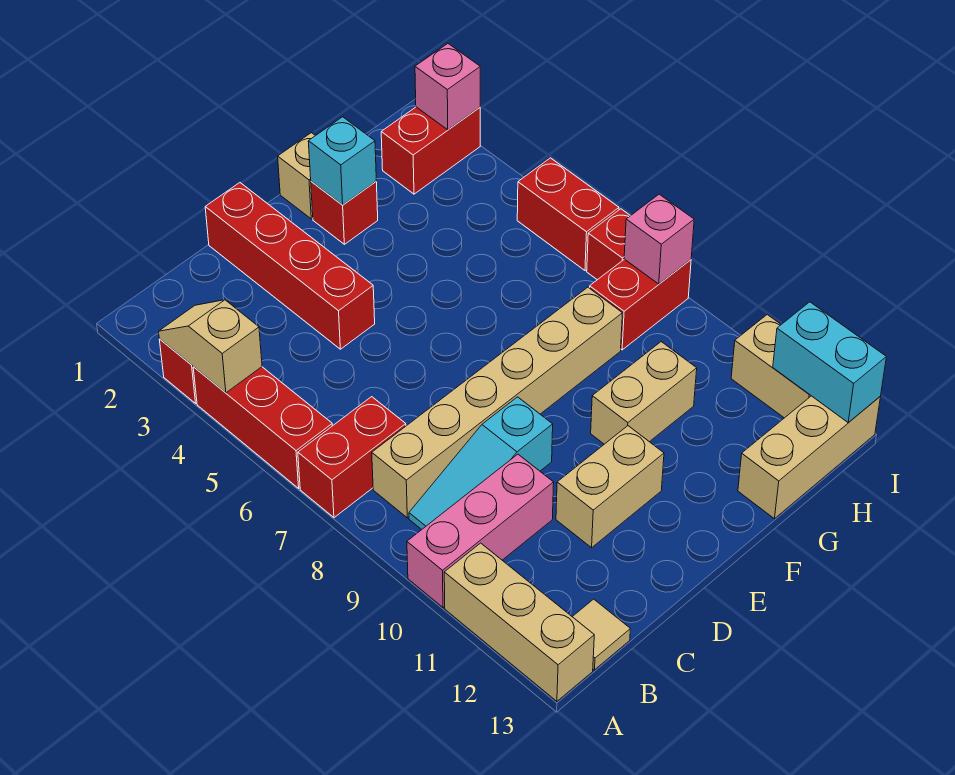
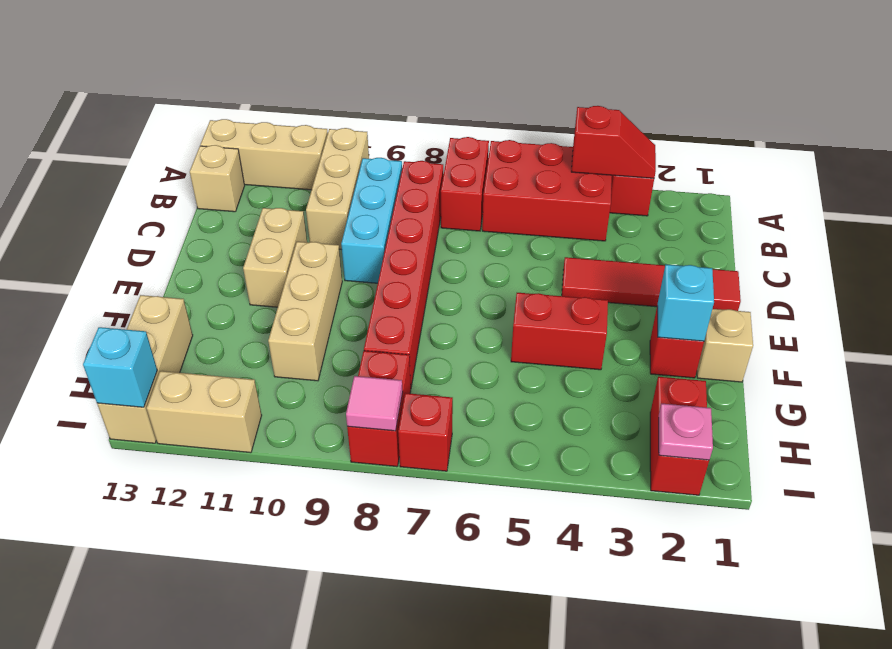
tan 1x2 slope [159,300,262,393] -> red 1x2 slope [571,106,656,178]
red 1x3 brick [193,367,332,488] -> red 2x3 brick [482,140,612,241]
pink 1x3 brick [407,454,554,607] -> tan 1x3 brick [306,128,369,250]
tan 1x6 brick [372,287,622,518] -> red 1x6 brick [364,161,443,387]
cyan 1x3 slope [409,397,553,530] -> cyan 1x3 brick [341,158,402,283]
tan 1x1 tile [573,599,630,670] -> tan 1x1 brick [190,145,245,212]
red 1x4 brick [205,183,375,349] -> red 1x4 tile [562,257,741,311]
tan 1x2 brick [591,342,697,444] -> tan 1x3 brick [268,242,342,381]
pink 1x1 brick [415,44,480,130] -> pink 1x1 plate [659,404,713,460]
red 1x2 brick [517,158,619,271] -> red 1x2 brick moved to [511,293,608,370]
pink 1x1 brick [624,194,694,284] -> pink 1x1 tile [346,376,403,431]
cyan 1x2 brick [773,302,886,423] -> cyan 1x1 brick [83,327,157,407]

